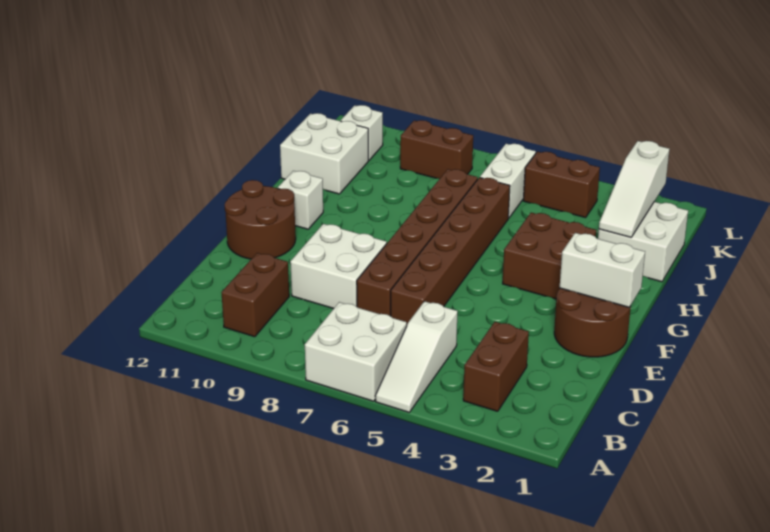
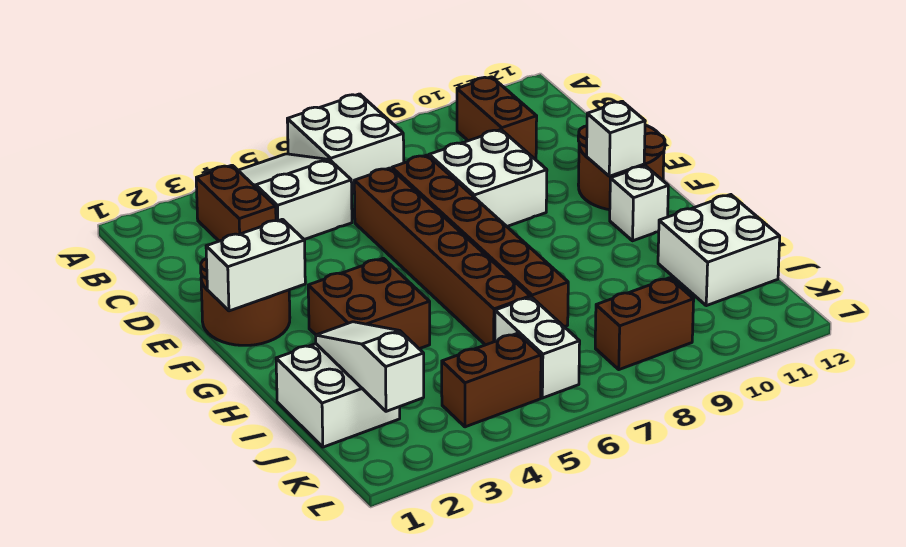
white 1x3 slope [375,301,458,412] -> white 2x3 slope [238,154,352,239]
white 1x1 brick [341,105,383,161] -> white 1x1 brick moved to [587,101,645,176]

